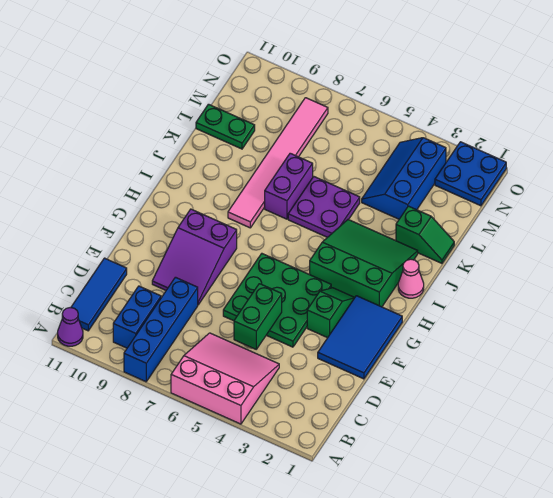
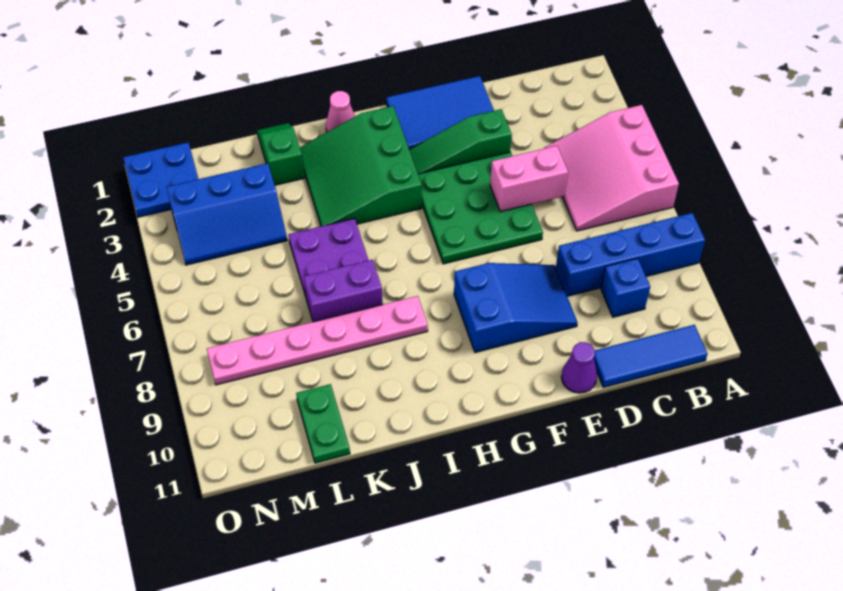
purple 1x1 cone [58,308,83,346] -> purple 1x1 cone moved to [561,342,597,393]
blue 1x2 brick [113,286,161,348] -> blue 1x1 brick [601,258,650,317]
green 1x2 brick [234,284,282,349] -> pink 1x2 brick [490,146,568,212]
purple 2x3 slope [152,209,237,305] -> blue 2x3 slope [454,263,578,352]
green 1x2 slope [307,288,355,338] -> green 1x3 slope [409,109,512,174]
pink 1x6 tile [228,98,328,228] -> pink 1x6 plate [207,296,428,385]

